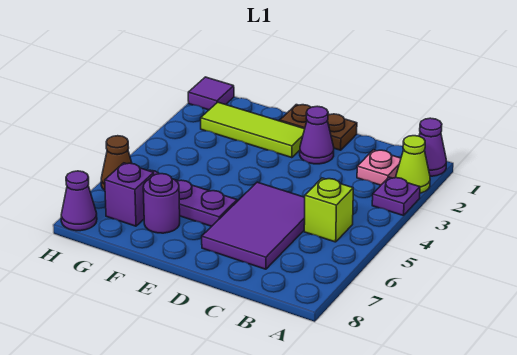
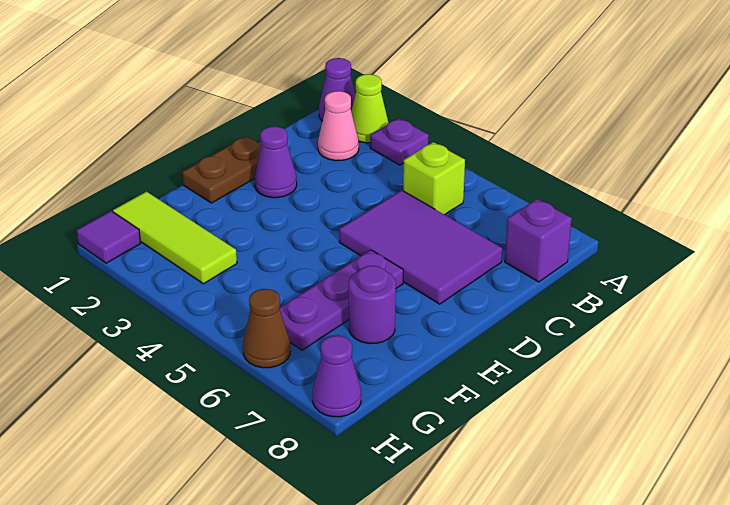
pink 1x1 plate [357,150,401,185] -> pink 1x1 cone [318,91,359,161]
lime 1x3 tile [201,102,305,158] -> lime 1x3 tile turned to [113,192,237,284]
purple 1x1 brick [105,163,154,226] -> purple 1x1 brick moved to [505,199,572,282]

